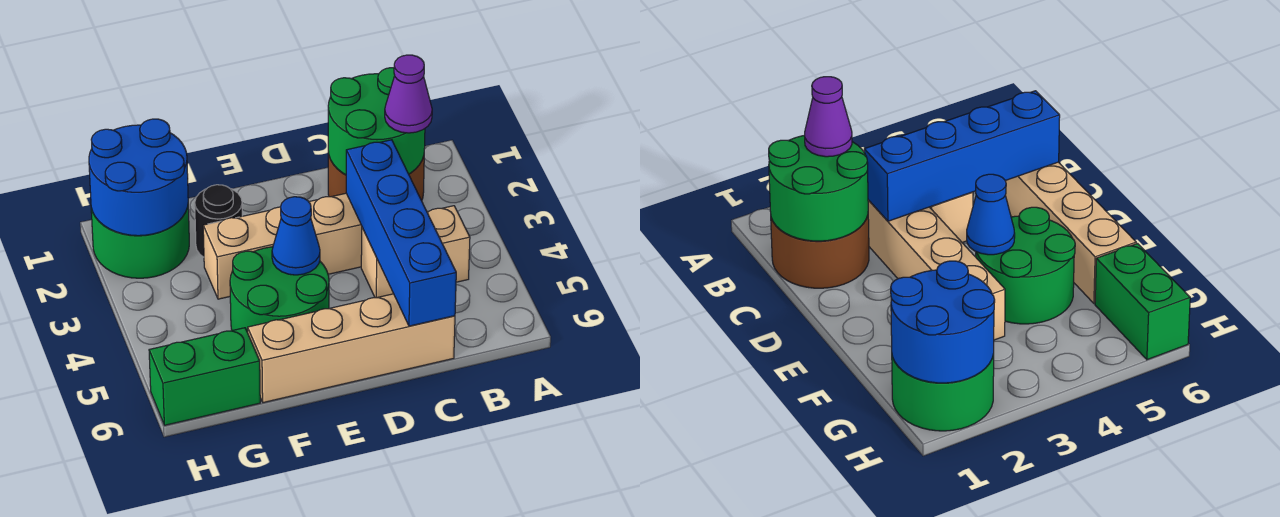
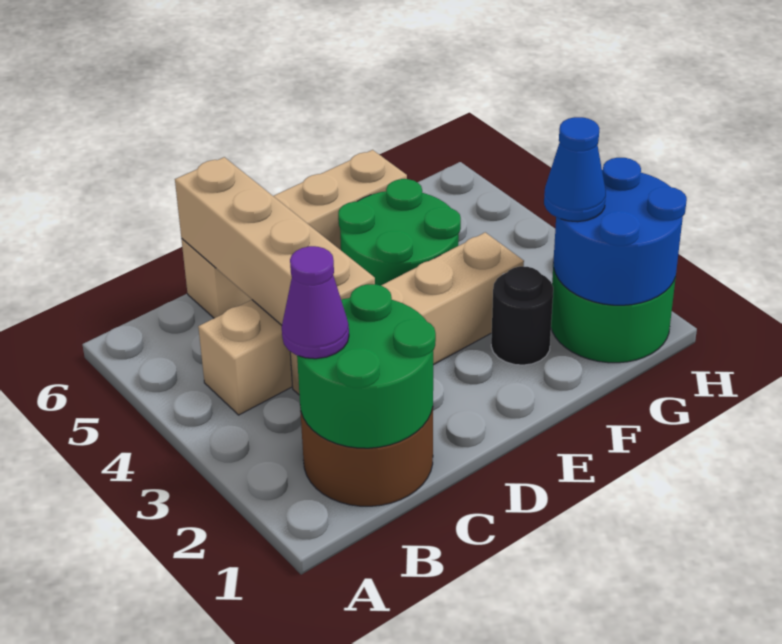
blue 1x4 brick [346,140,456,326] -> tan 1x4 brick [175,157,375,325]
blue 1x1 cone [272,197,320,275] -> blue 1x1 cone moved to [544,117,606,222]
green 1x2 brick [149,328,260,425] -> none

